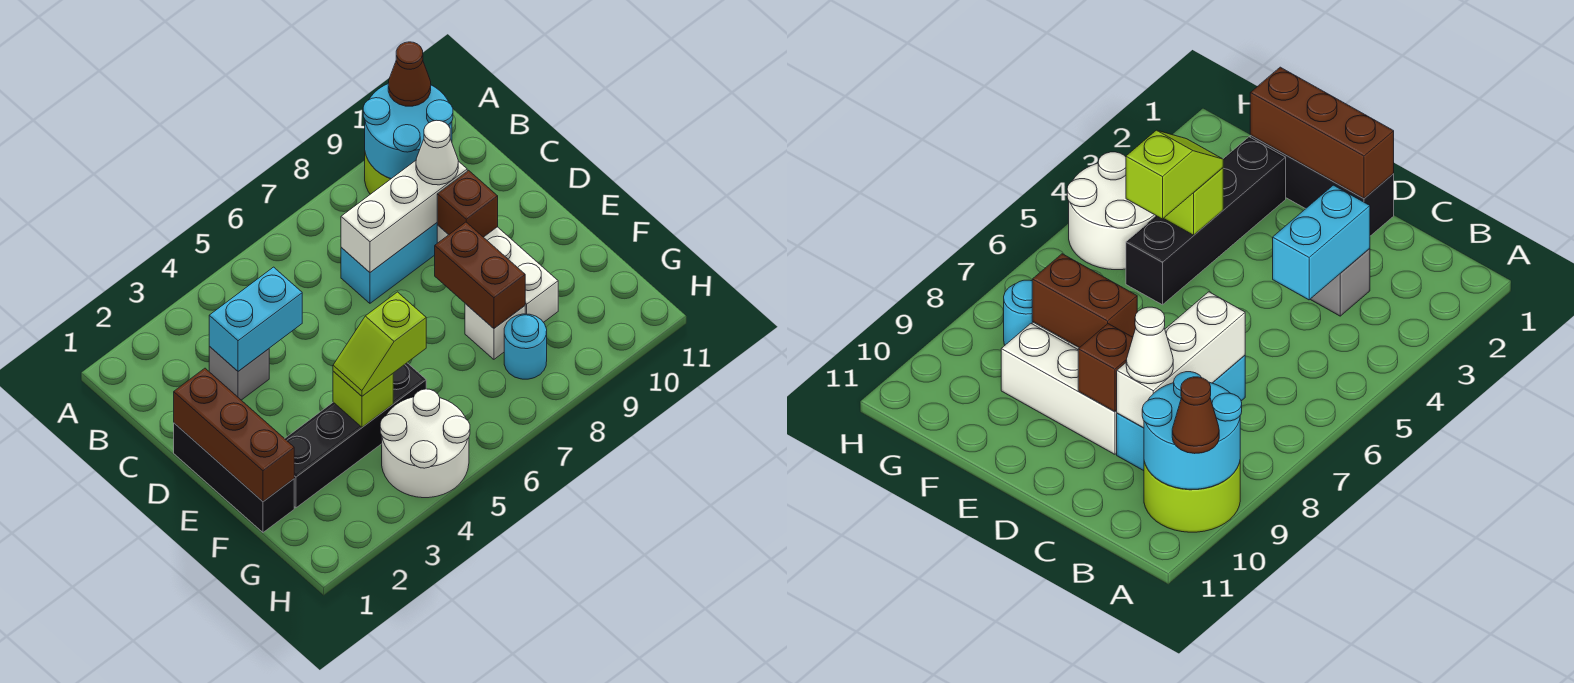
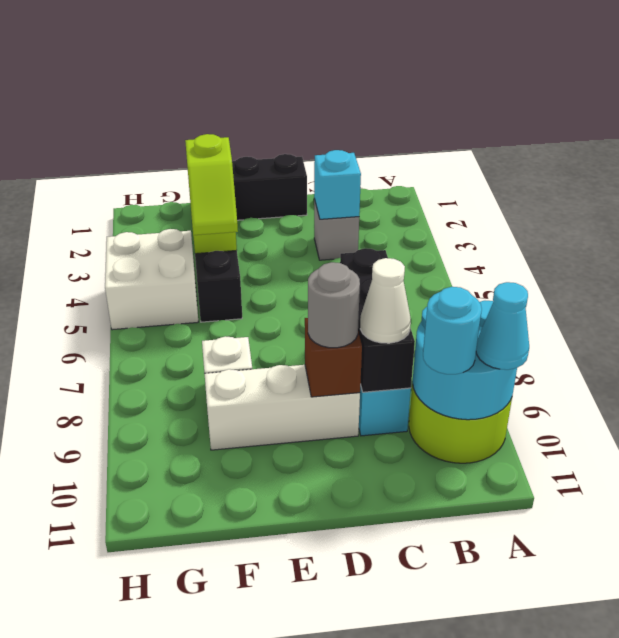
brown 1x1 cone [388,42,431,106] -> cyan 1x1 cone [476,282,529,370]
cyan 1x2 brick [209,267,302,371] -> cyan 1x1 brick [314,150,361,219]
white 1x3 brick [341,161,467,272] -> black 1x3 brick [340,248,415,392]
brown 1x3 brick [174,368,294,501] -> none
none -> grey 1x1 round brick [308,262,360,348]
brown 1x2 brick [435,222,525,328] -> none
lime 1x2 slope [333,292,426,396] -> lime 1x2 slope turned to [185,134,238,235]
white 2x2 round brick [380,389,470,498] -> white 2x2 brick [105,229,198,330]
cyan 1x1 round brick [504,314,547,379] -> cyan 1x1 round brick moved to [423,287,482,374]

